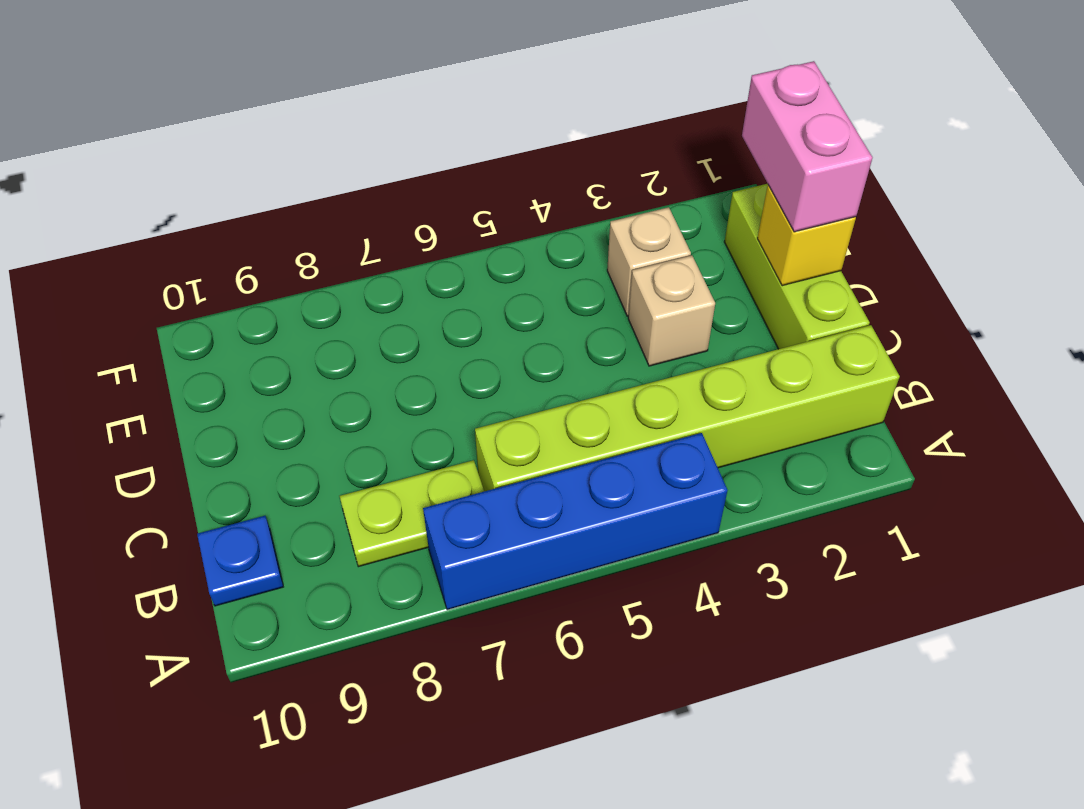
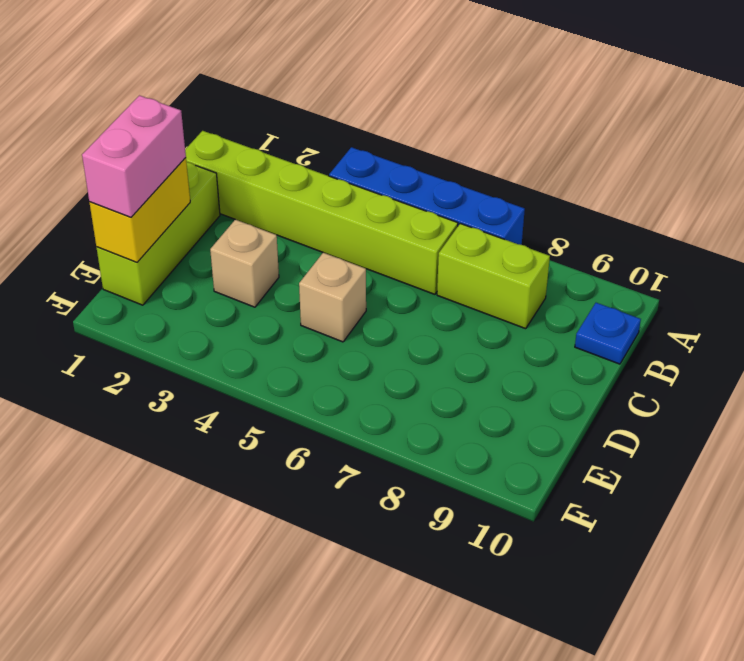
lime 1x2 plate [340,460,484,567] -> lime 1x2 brick [437,224,550,329]
yellow 1x1 brick [757,185,856,286] -> yellow 1x2 brick [89,158,190,262]
tan 1x1 brick [607,207,691,316] -> tan 1x1 brick moved to [299,253,366,342]

